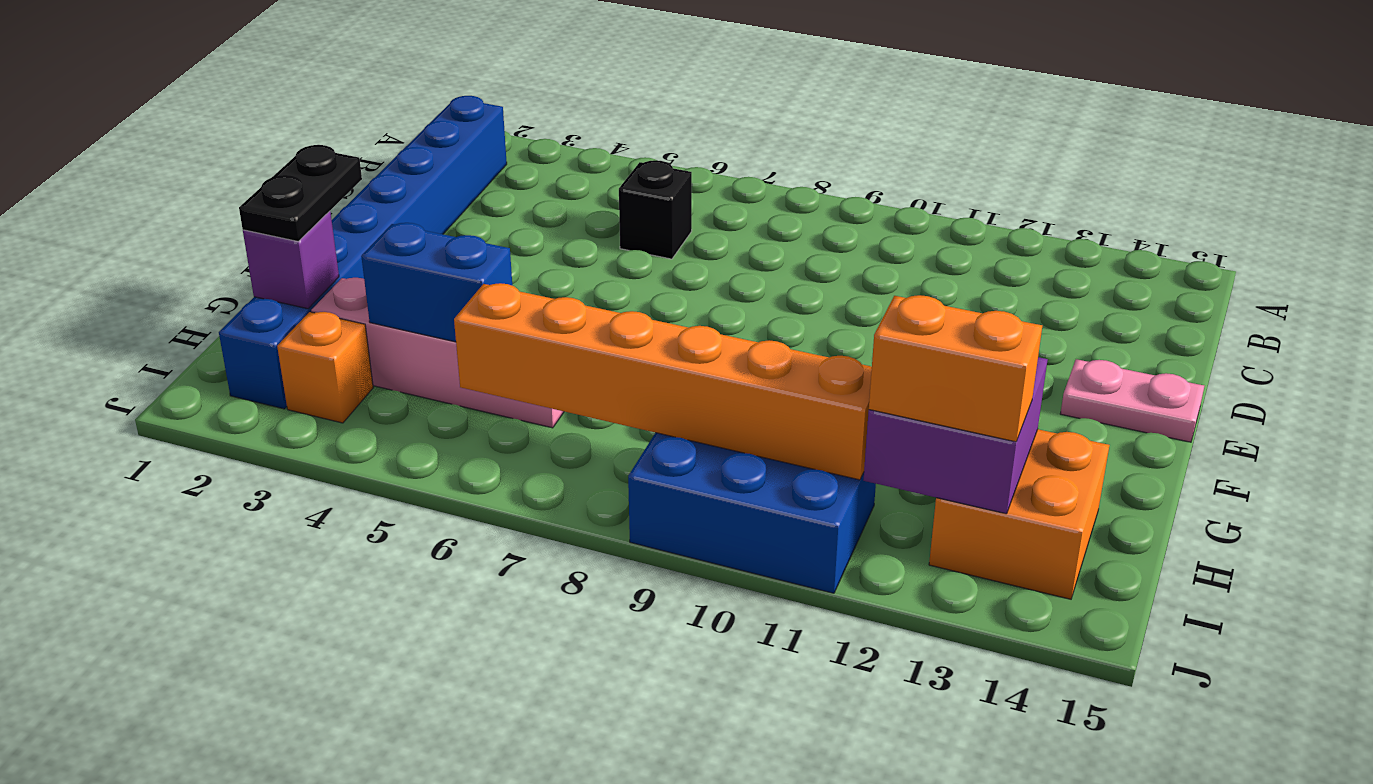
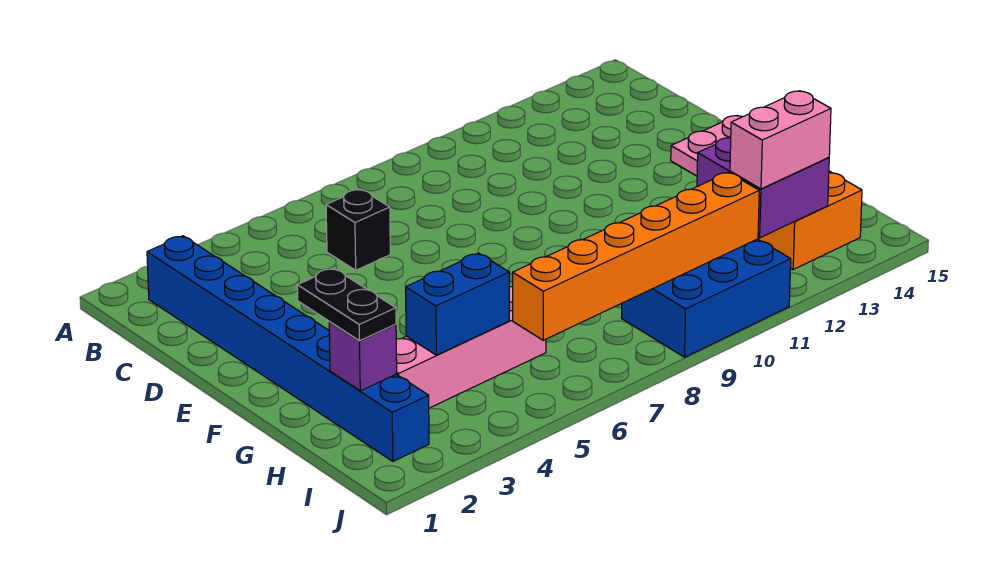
orange 1x1 brick [277,312,373,423] -> none
orange 1x2 brick [869,295,1042,442] -> pink 1x2 brick [730,91,831,189]

